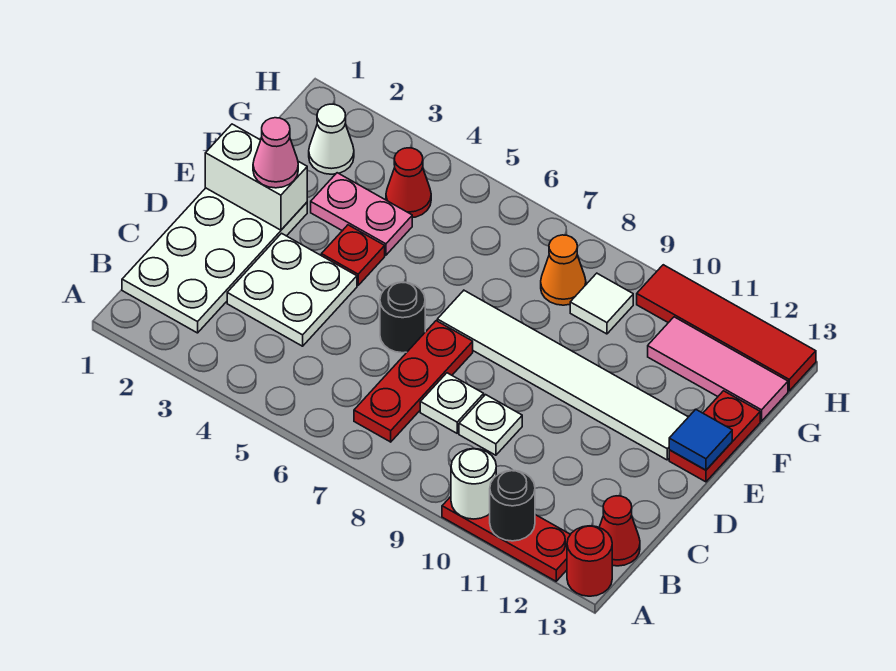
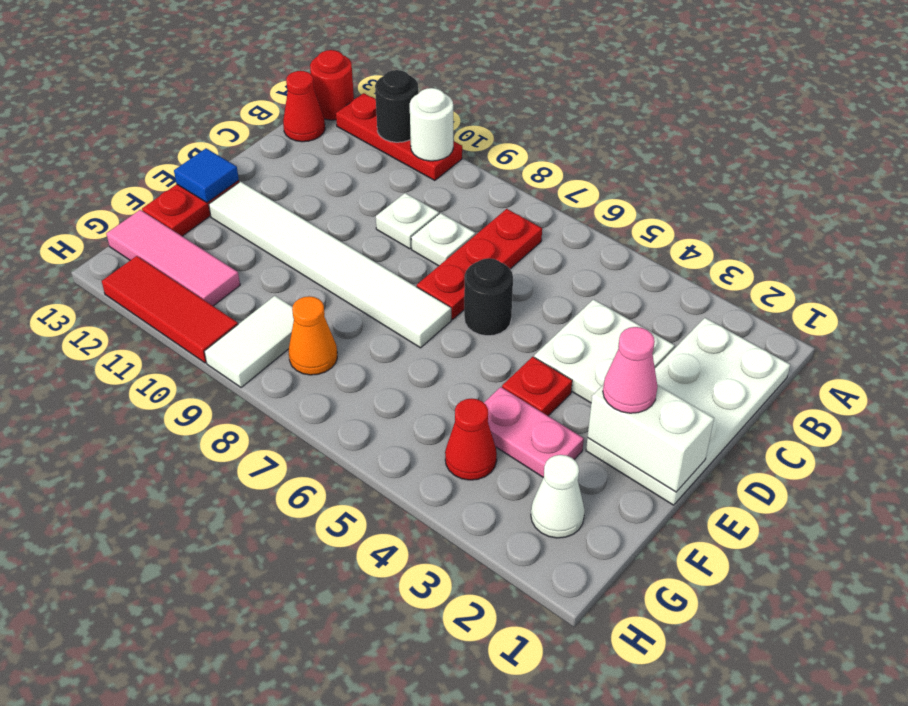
white 1x1 tile [570,273,633,334] -> white 1x2 tile [204,296,294,388]
red 1x4 tile [637,265,816,391] -> red 1x3 tile [102,256,238,363]

